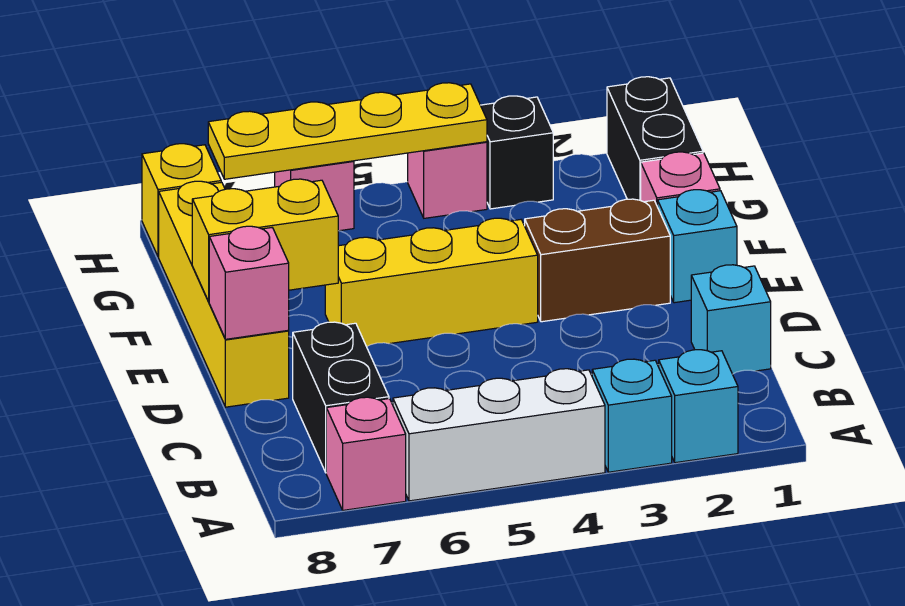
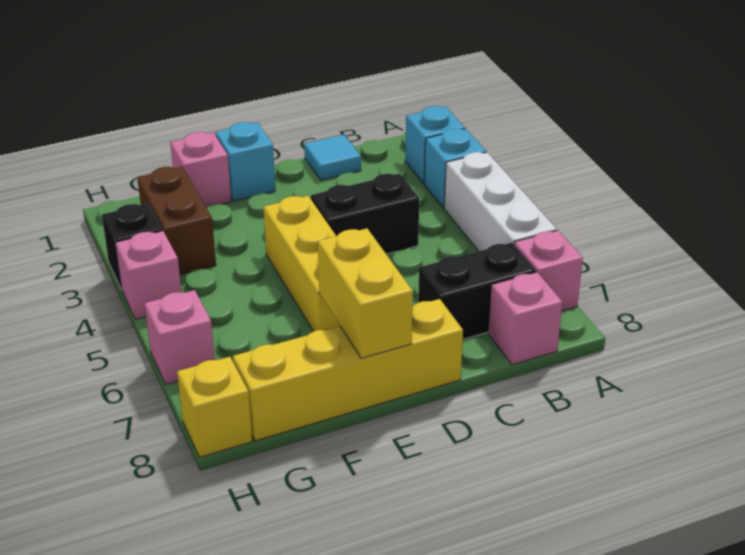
cyan 1x1 brick [691,265,771,374] -> cyan 1x1 tile [304,135,361,180]
pink 1x1 brick [209,226,289,339] -> pink 1x1 brick moved to [488,272,563,365]
brown 1x2 brick [525,199,670,322] -> brown 1x2 brick moved to [137,167,216,275]
black 1x2 brick [607,77,703,200] -> black 1x2 brick moved to [310,174,419,254]
yellow 1x4 plate [208,83,487,179] -> none

